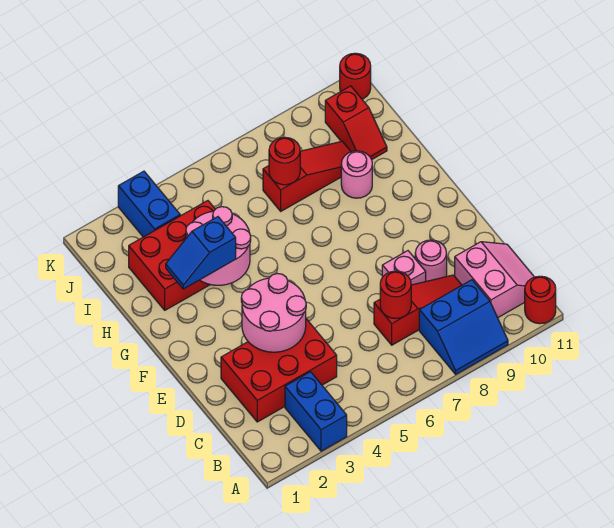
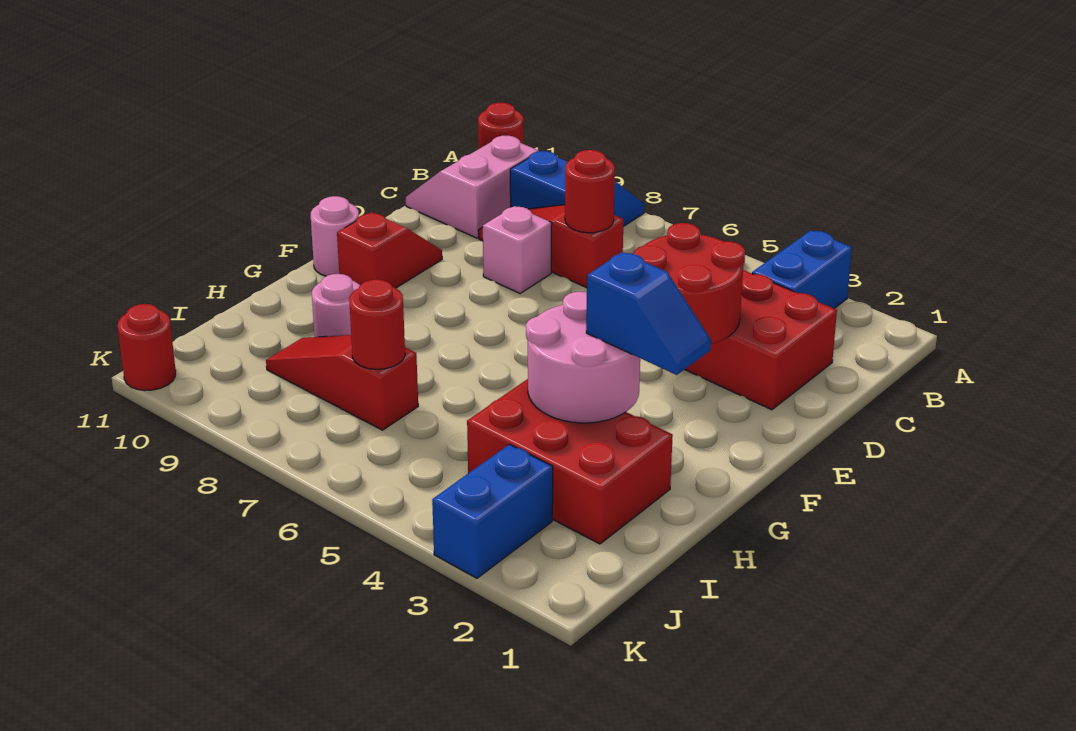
pink 2x2 round brick [241,274,306,352] -> red 2x2 round brick [634,223,745,344]
pink 1x1 round brick [415,240,447,281] -> pink 1x1 round brick moved to [311,196,359,276]
red 1x2 slope [325,86,387,159] -> red 1x2 slope moved to [337,212,442,288]

